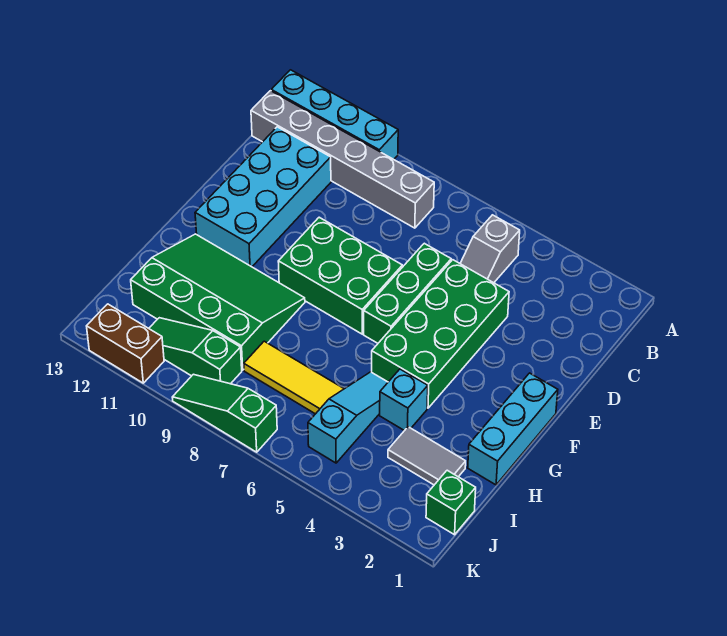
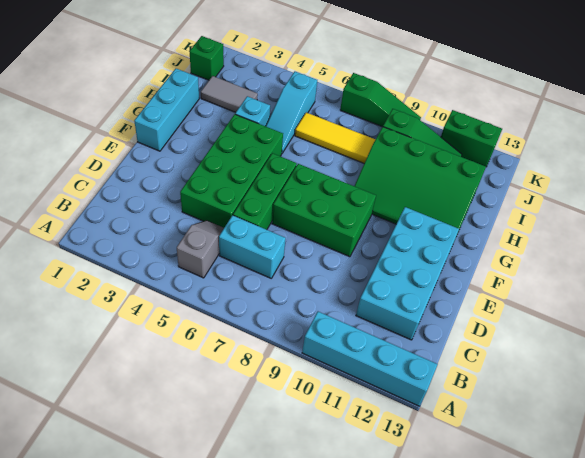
grey 1x6 brick [251,91,434,228] -> none
none -> cyan 1x2 brick [219,215,286,278]
brown 1x2 brick [87,304,164,383] -> green 1x2 brick [441,110,502,167]

